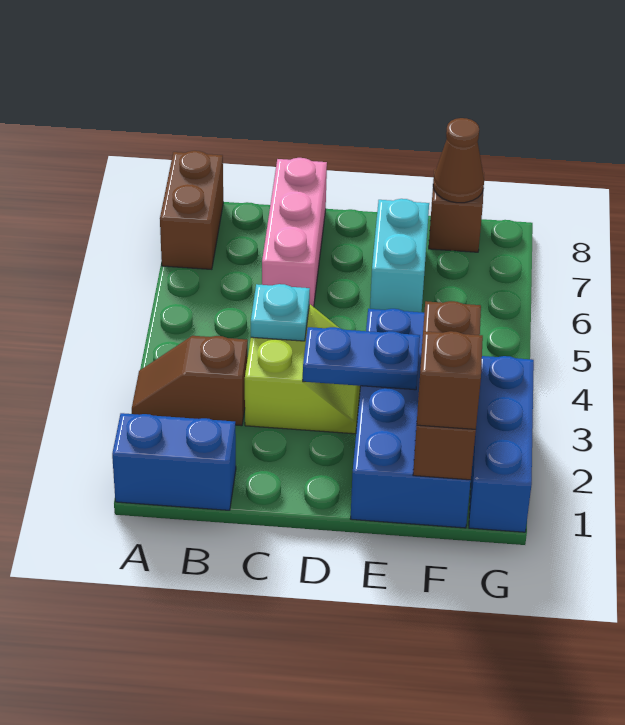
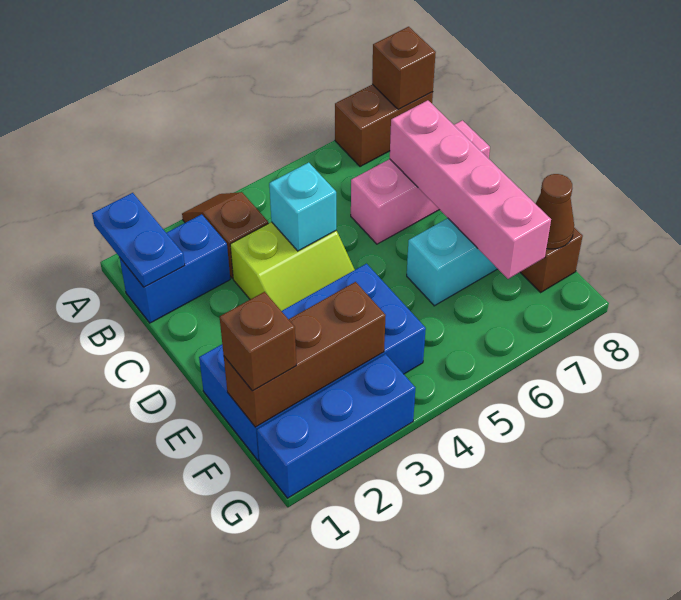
blue 1x2 brick [112,413,236,510] -> blue 1x2 brick turned to [120,214,230,323]
none -> brown 1x1 brick [372,27,436,110]
cyan 1x1 plate [251,284,310,341] -> cyan 1x1 brick [269,163,336,251]
none -> pink 1x4 brick [390,100,551,279]
blue 1x2 plate [303,327,420,390] -> blue 1x2 plate moved to [92,193,185,287]

